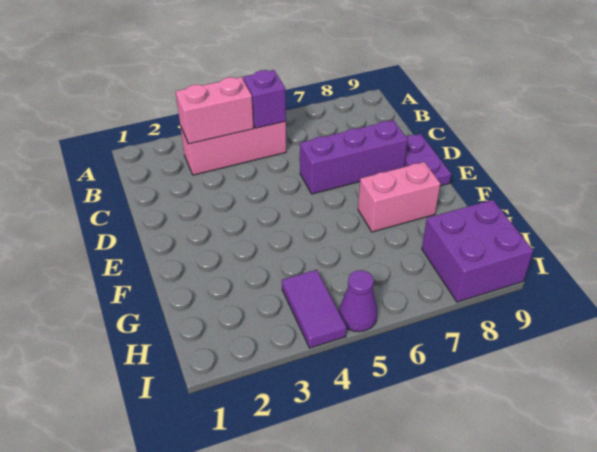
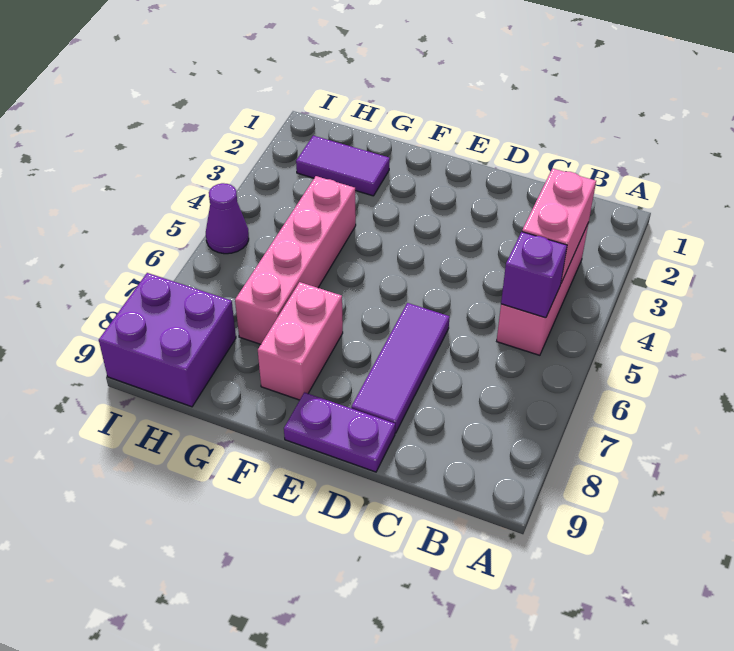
purple 1x3 brick [300,120,408,194] -> purple 1x3 tile [351,303,450,433]
none -> pink 1x4 brick [235,176,356,344]
purple 1x2 tile [282,270,347,348] -> purple 1x2 tile moved to [296,136,390,196]

